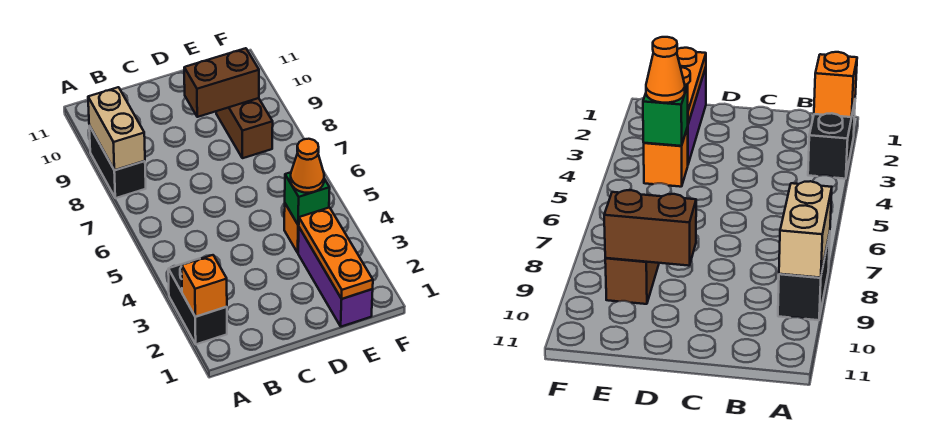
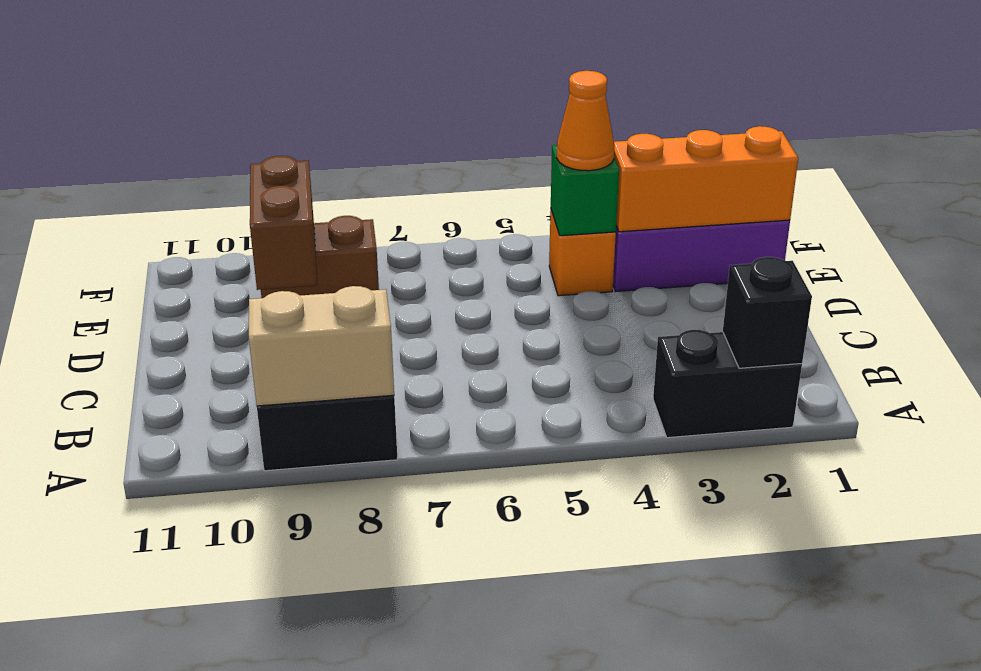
orange 1x1 brick [182,255,227,317] -> black 1x1 brick [723,257,812,368]
orange 1x3 plate [299,208,373,299] -> orange 1x3 brick [614,126,798,232]

